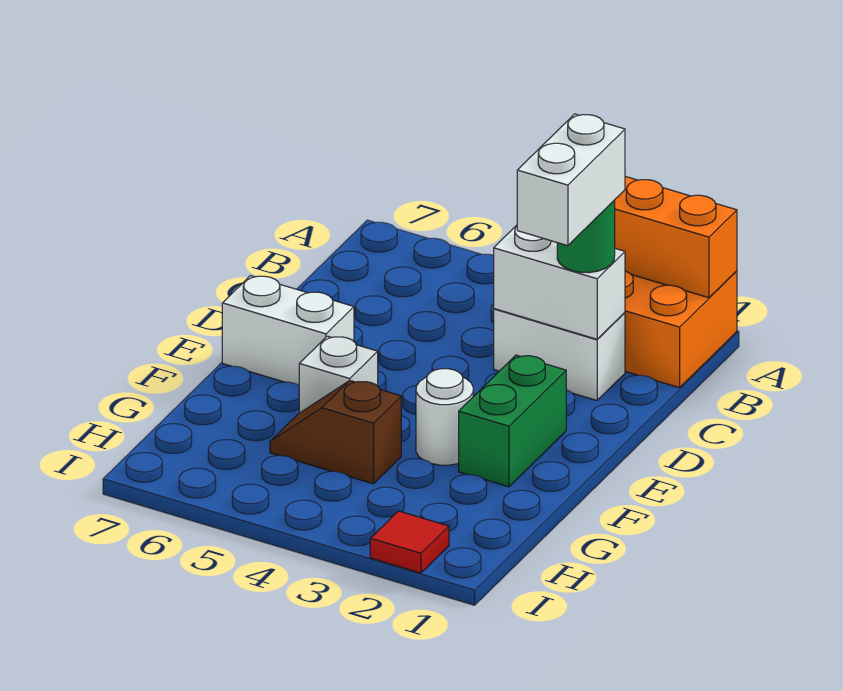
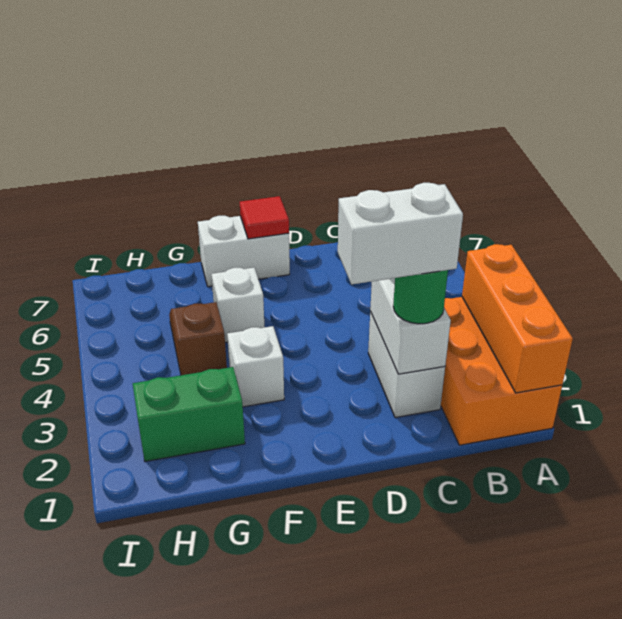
green 1x2 brick [459,355,566,487] -> green 1x2 brick moved to [133,367,245,462]
white 1x2 brick [222,276,354,385] -> white 1x2 brick turned to [198,216,290,287]
white 1x1 round brick [416,369,473,465] -> white 1x1 brick [227,326,284,407]
red 1x1 tile [370,511,449,573] -> red 1x1 tile moved to [240,196,289,239]

